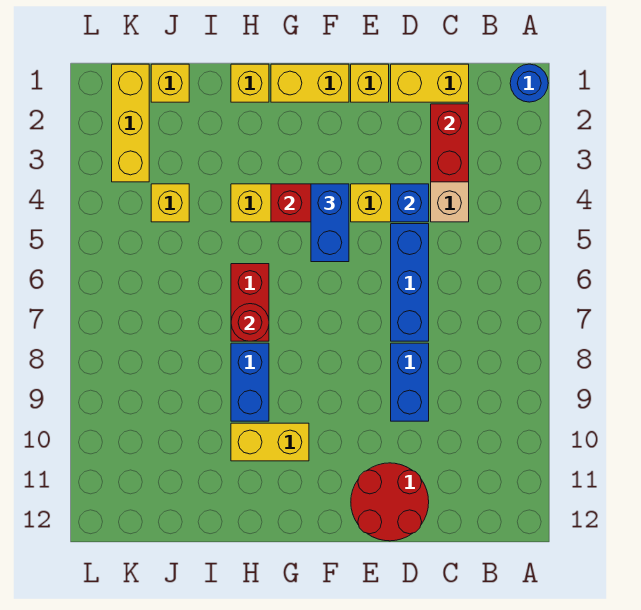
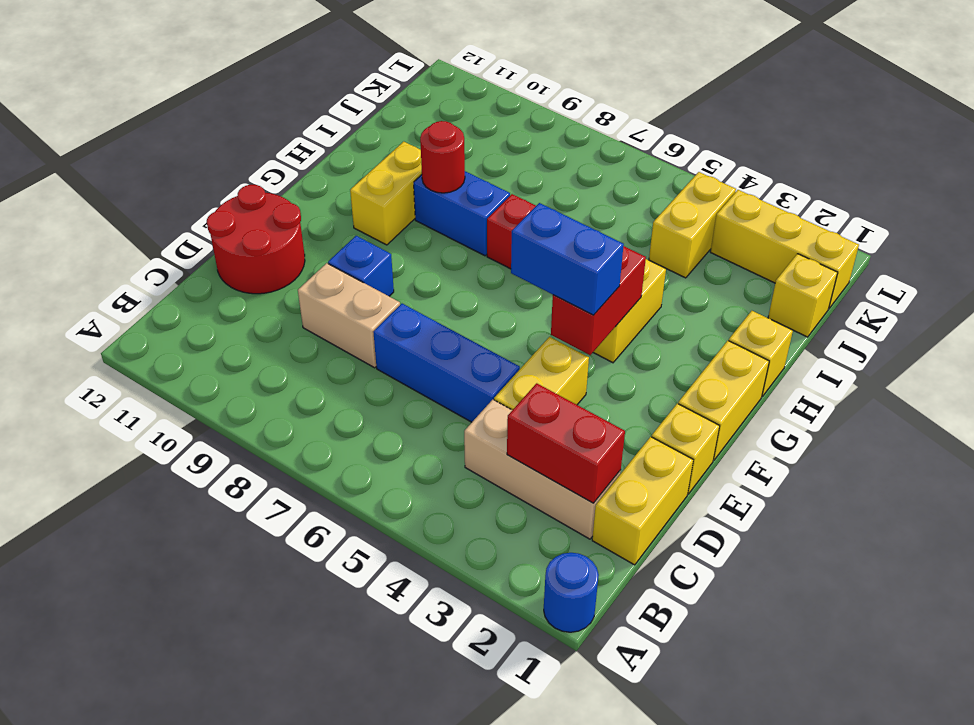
blue 1x1 brick [391,184,429,222] -> blue 1x1 brick moved to [328,236,394,296]
blue 1x2 brick [391,343,429,421] -> tan 1x2 brick [298,263,400,368]
red 1x1 round brick [231,304,269,341] -> red 1x1 round brick moved to [420,121,465,193]
yellow 1x1 brick [151,184,189,222] -> yellow 1x2 brick [649,172,736,278]

